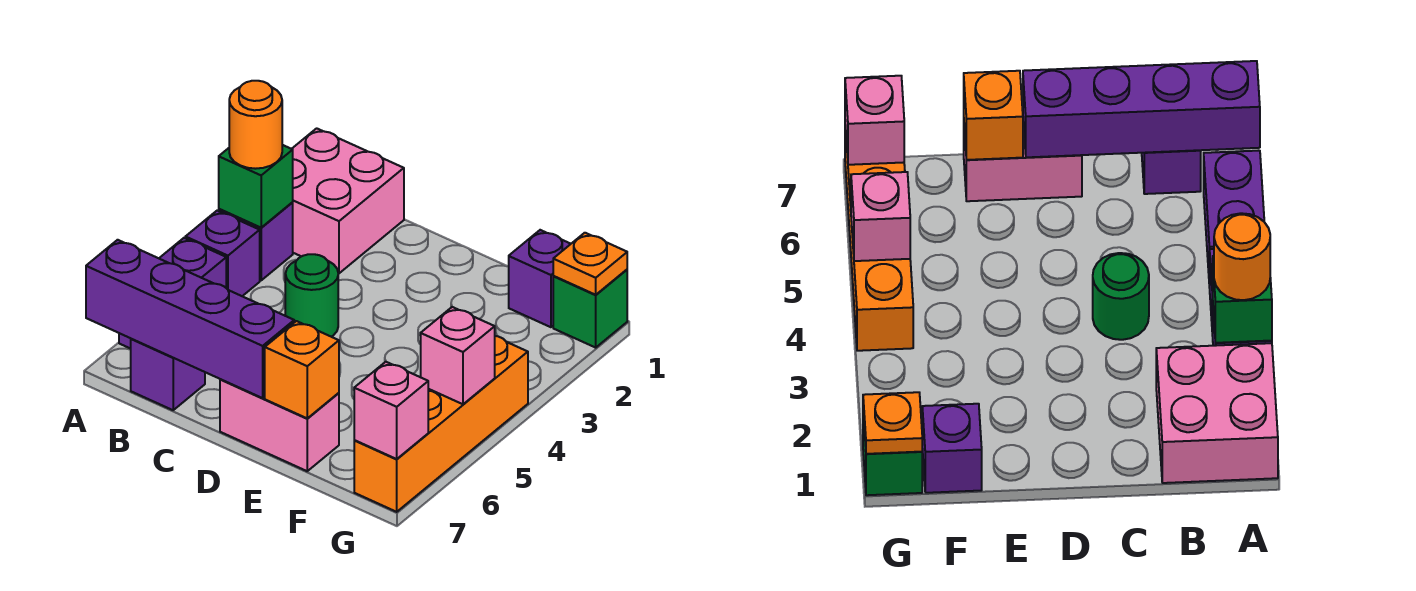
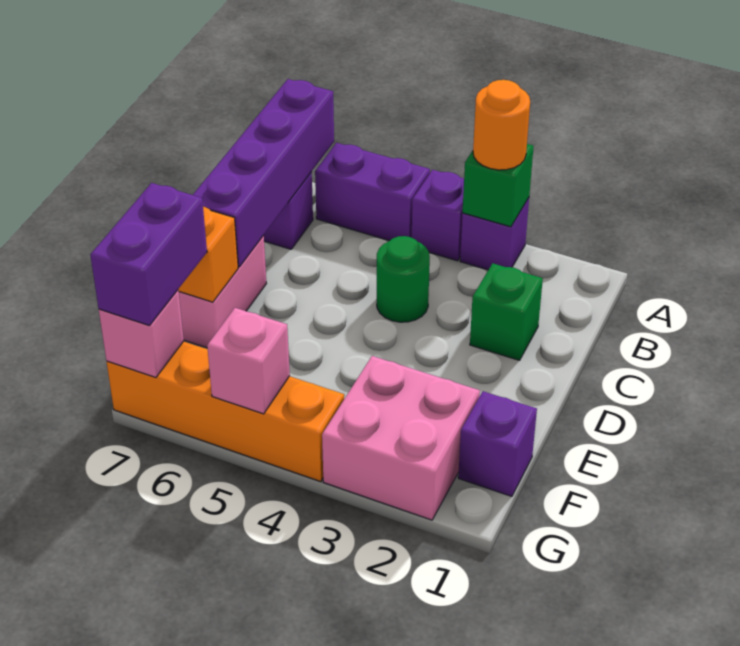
pink 2x2 brick [292,128,404,273] -> pink 2x2 brick moved to [322,356,480,520]
none -> purple 1x2 brick [90,183,207,326]
green 1x1 brick [553,270,627,348] -> green 1x1 brick moved to [470,263,543,360]
orange 1x1 plate [553,233,627,295] -> none

